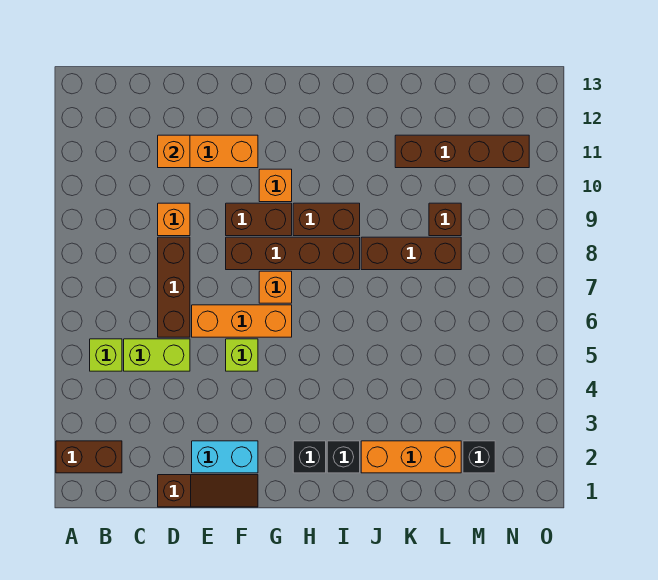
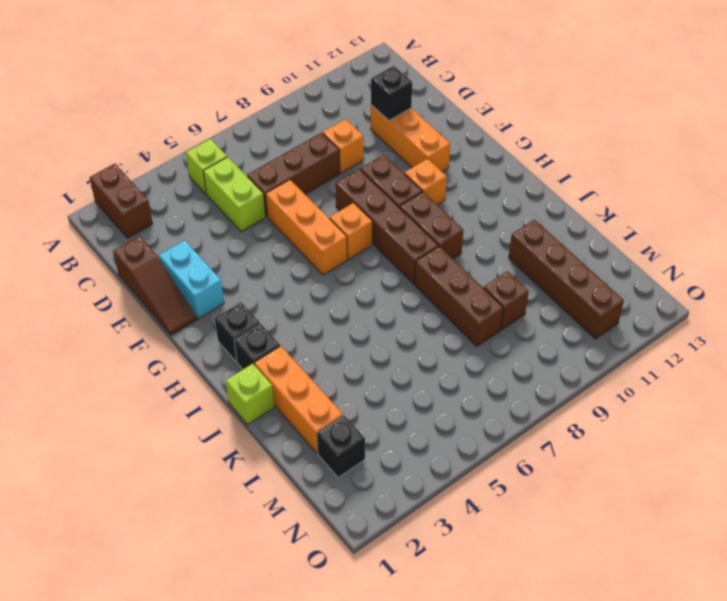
orange 1x1 brick [158,135,190,168] -> black 1x1 brick [371,66,412,121]
lime 1x1 brick [226,339,258,371] -> lime 1x1 brick moved to [226,364,274,424]

